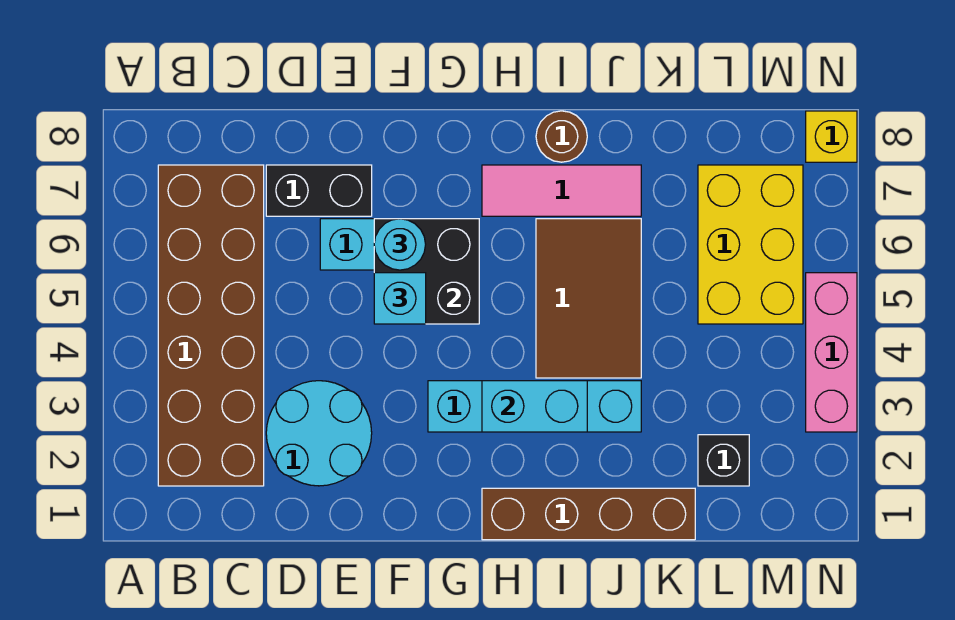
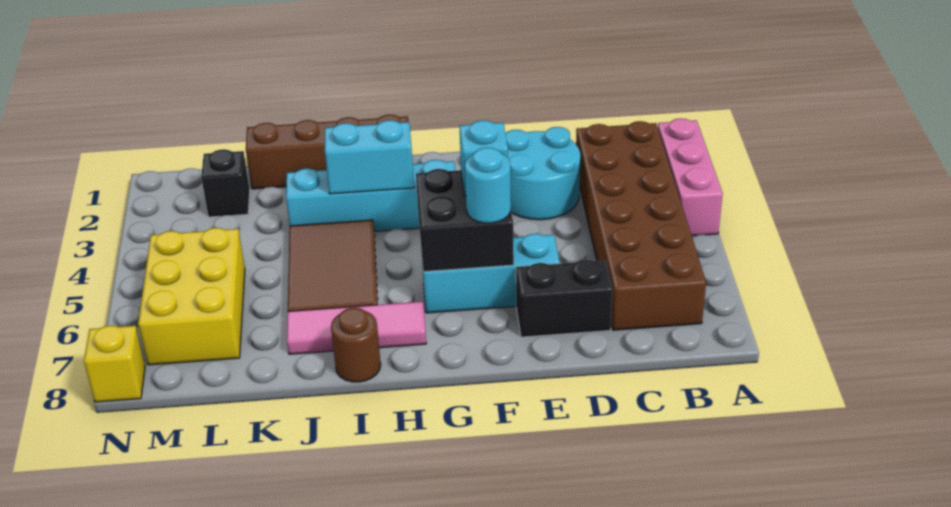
pink 1x3 brick [806,273,857,432] -> pink 1x3 brick moved to [658,119,723,236]

